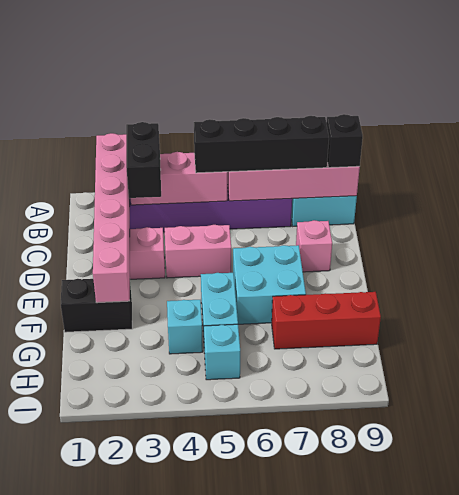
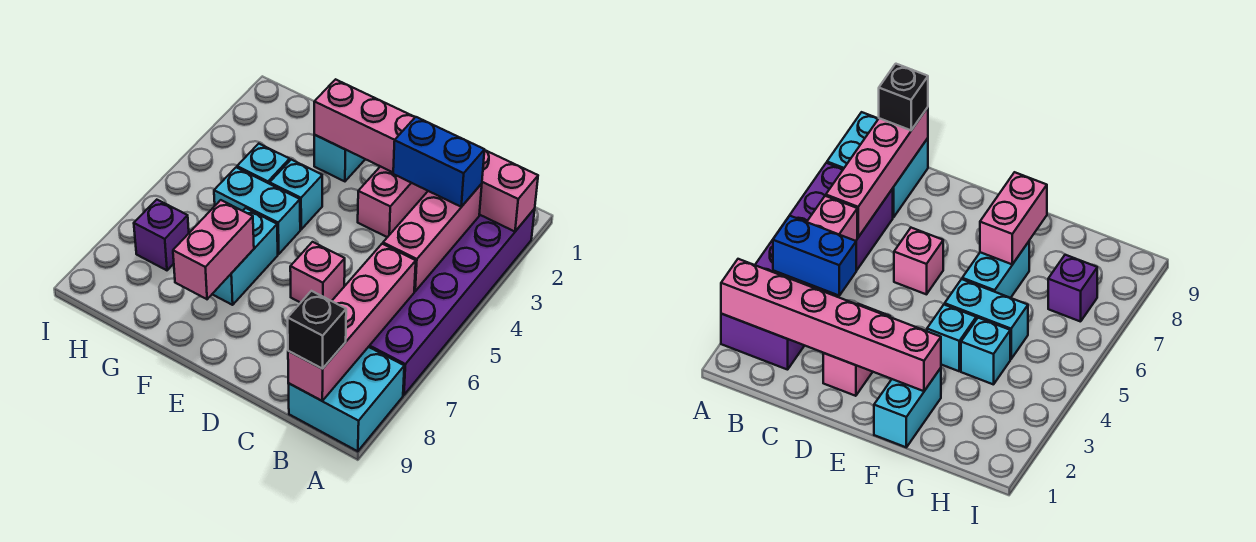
black 1x2 brick [126,122,161,198] -> blue 1x2 brick [393,117,485,207]
black 1x4 brick [194,116,329,173] -> none
pink 1x2 brick [165,225,231,278] -> pink 1x2 brick moved to [173,200,254,299]
pink 1x1 brick [296,220,332,272] -> pink 1x1 brick moved to [290,242,345,303]
cyan 2x2 brick [233,245,306,324] -> cyan 1x2 brick [212,208,278,305]
black 1x2 brick [61,279,132,332] -> cyan 1x2 brick [314,135,365,181]
red 1x3 brick [272,292,381,349] -> none
cyan 1x1 brick [204,324,240,380] -> cyan 1x1 brick moved to [270,160,322,229]
none -> purple 1x1 brick [134,200,189,270]

